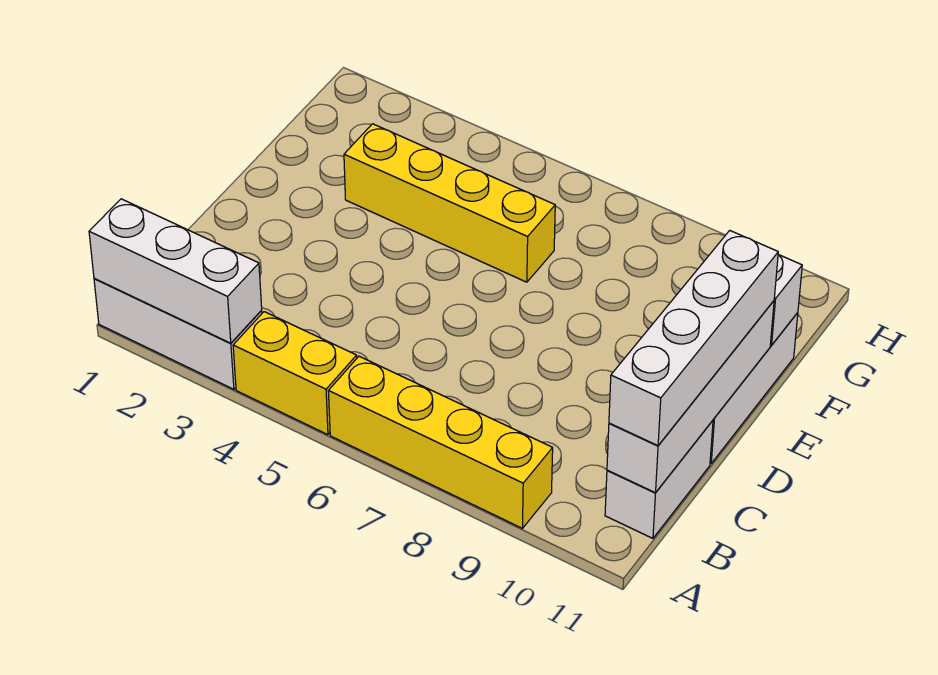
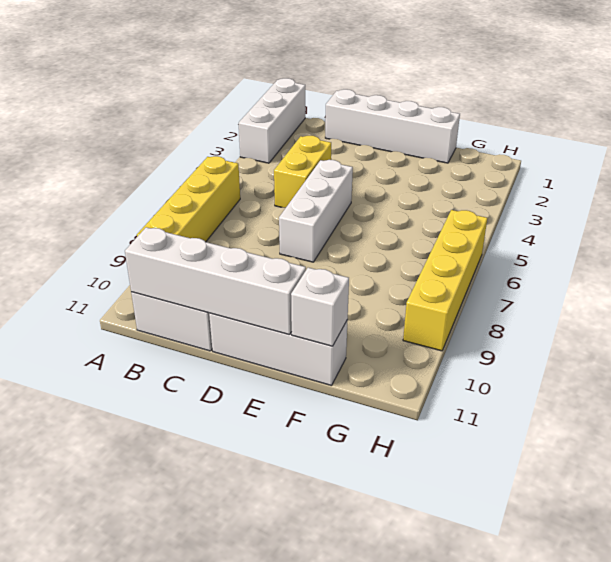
white 1x3 brick [89,199,262,343] -> white 1x3 brick moved to [279,160,353,262]
yellow 1x2 brick [233,312,357,435] -> yellow 1x2 brick moved to [274,136,331,208]
white 1x4 brick [609,230,778,446] -> white 1x4 brick moved to [325,89,460,163]
yellow 1x4 brick [344,124,555,282] -> yellow 1x4 brick moved to [403,210,487,351]

